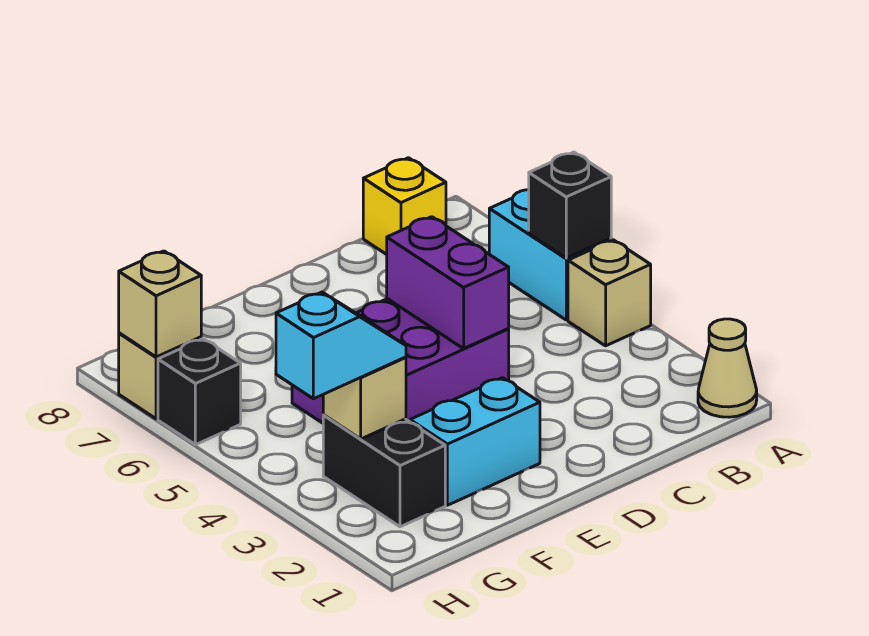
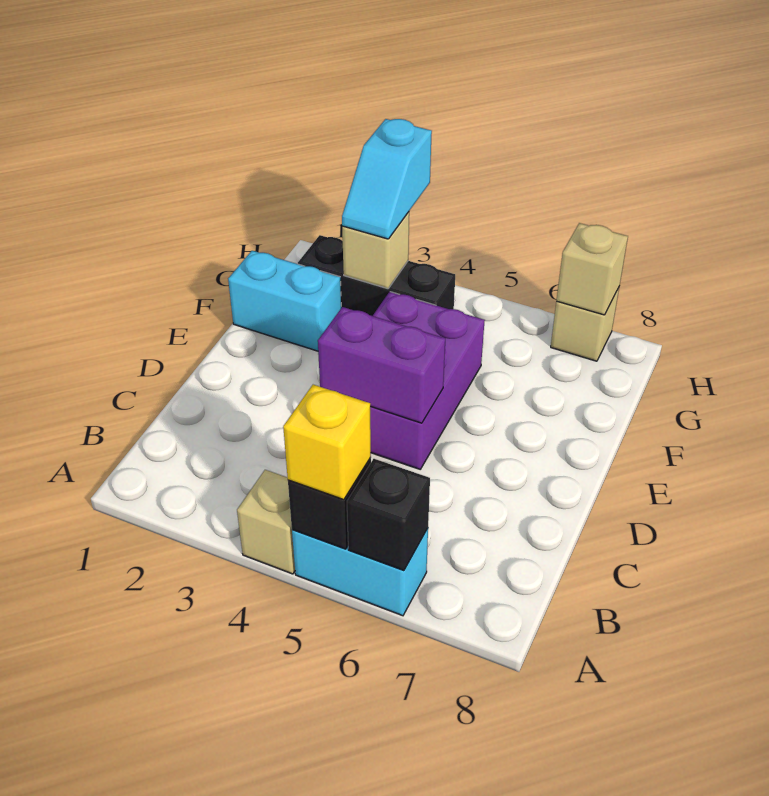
tan 1x1 cone [698,319,757,417] -> none
yellow 1x1 brick [363,158,446,255] -> yellow 1x1 brick moved to [283,385,371,500]
cyan 1x2 brick [410,378,540,505] -> cyan 1x2 brick turned to [228,251,341,351]
black 1x2 brick [323,415,445,527] -> black 1x3 brick [298,235,455,316]
black 1x1 brick [158,339,241,445] -> black 1x1 brick moved to [347,459,430,571]

